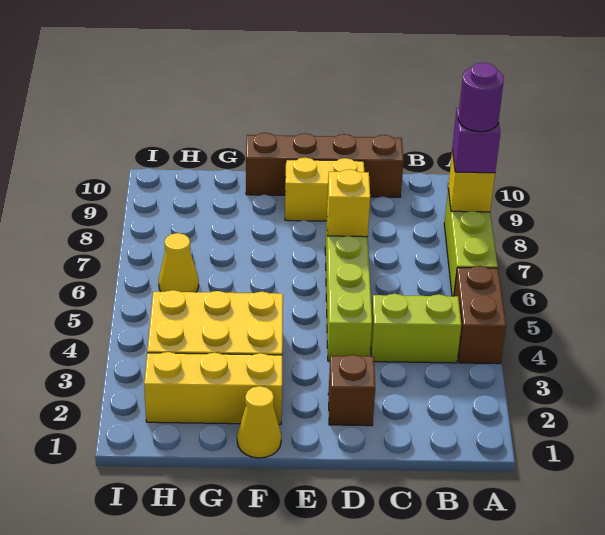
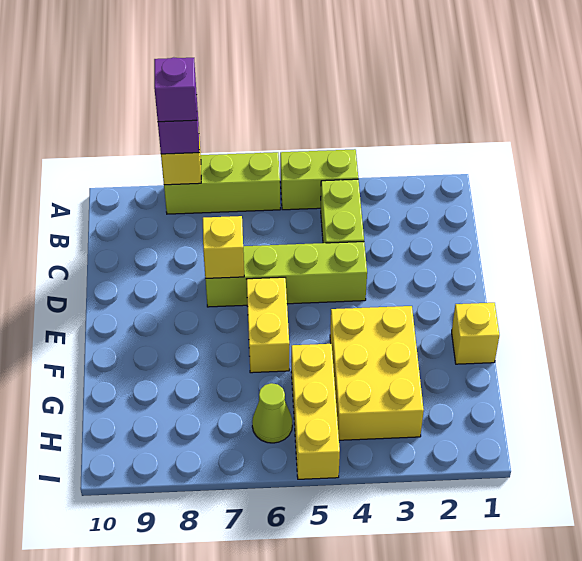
brown 1x2 brick [454,266,506,364] -> lime 1x2 brick [280,149,358,210]
purple 1x1 round brick [458,63,504,132] -> purple 1x1 brick [154,57,197,122]
brown 1x4 brick [246,133,404,197] -> none
brown 1x1 brick [328,355,375,426] -> none
yellow 1x2 brick [285,158,364,221] -> yellow 1x2 brick moved to [247,277,289,373]
yellow 1x1 cone [237,386,281,458] -> yellow 1x1 brick [452,303,499,364]
yellow 1x3 brick [144,352,282,424] -> yellow 1x3 brick moved to [291,344,340,479]
yellow 1x1 cone [159,233,199,292] -> lime 1x1 cone [252,383,292,443]

